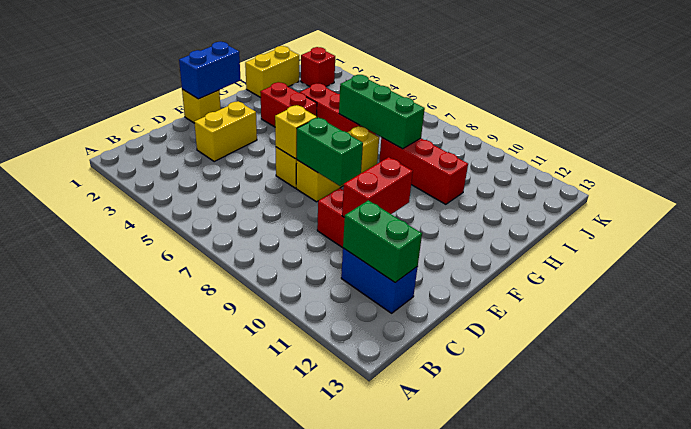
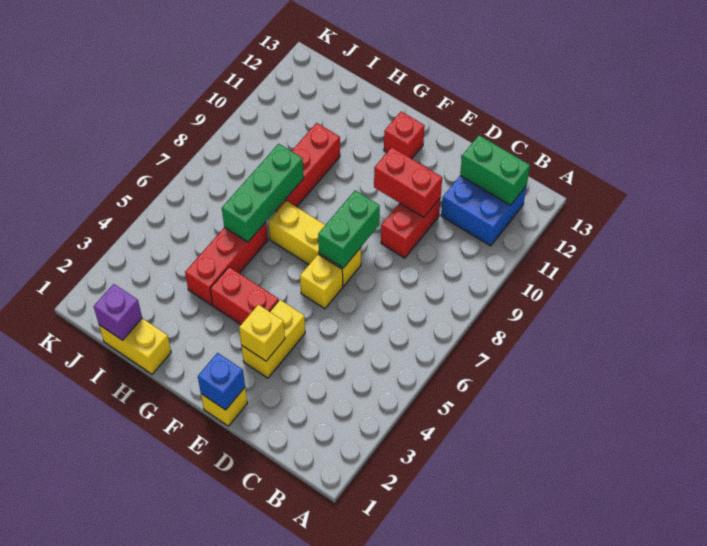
blue 1x2 brick [341,248,418,313] -> blue 2x2 brick [441,176,527,246]
green 1x2 brick [343,200,422,282] -> green 1x2 brick turned to [460,135,530,205]
yellow 1x2 brick [194,102,257,161] -> yellow 1x2 brick turned to [242,300,305,378]
blue 1x2 brick [179,42,241,99] -> blue 1x1 brick [198,353,245,410]
yellow 1x1 brick [275,105,317,159] -> yellow 1x1 brick moved to [239,305,285,361]
red 1x2 brick [260,82,317,127] -> red 1x2 brick turned to [210,267,279,324]
none -> purple 1x1 brick [94,284,142,340]
red 1x1 brick [301,47,335,86] -> red 1x1 brick moved to [384,112,425,159]

